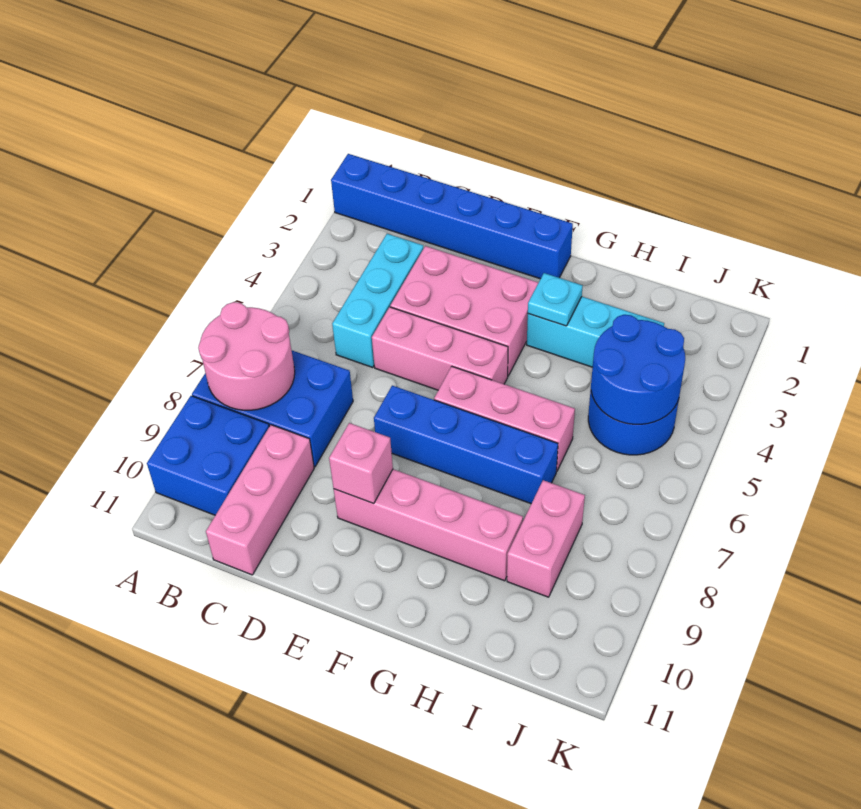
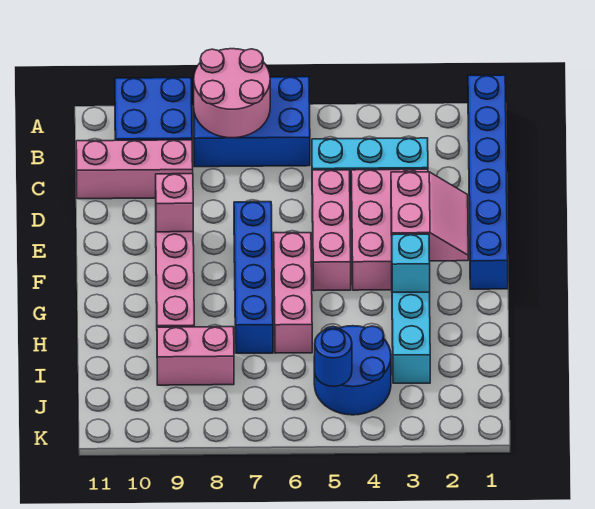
blue 2x3 brick [192,351,353,467] -> blue 2x3 brick turned to [193,77,310,167]
none -> pink 2x2 slope [391,172,468,261]
cyan 1x1 plate [528,273,583,326] -> cyan 1x1 brick [392,234,430,293]
blue 2x2 round brick [591,315,685,424] -> blue 1x1 round brick [314,329,352,386]

